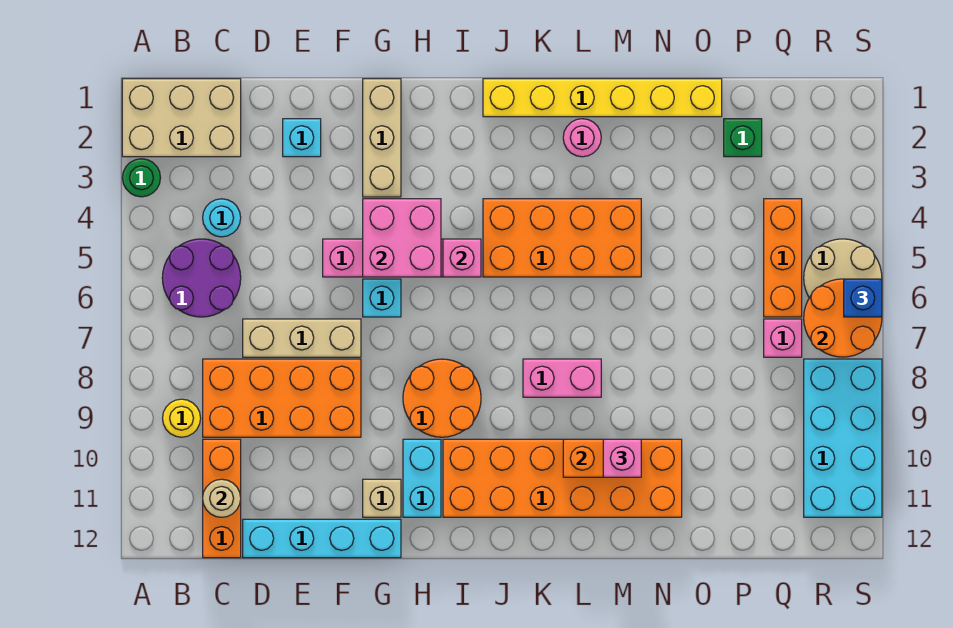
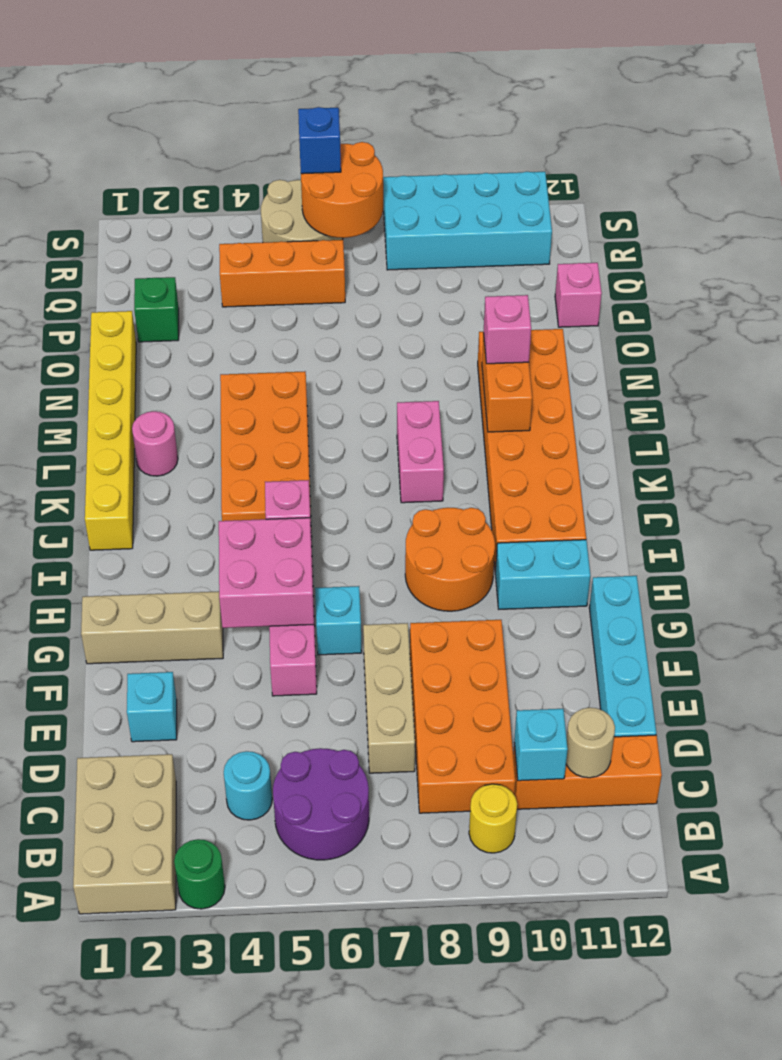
none -> cyan 1x1 brick [514,709,568,781]
tan 1x1 brick [363,479,401,517] -> none
pink 1x1 brick [764,319,802,357] -> pink 1x1 brick moved to [555,263,602,327]

